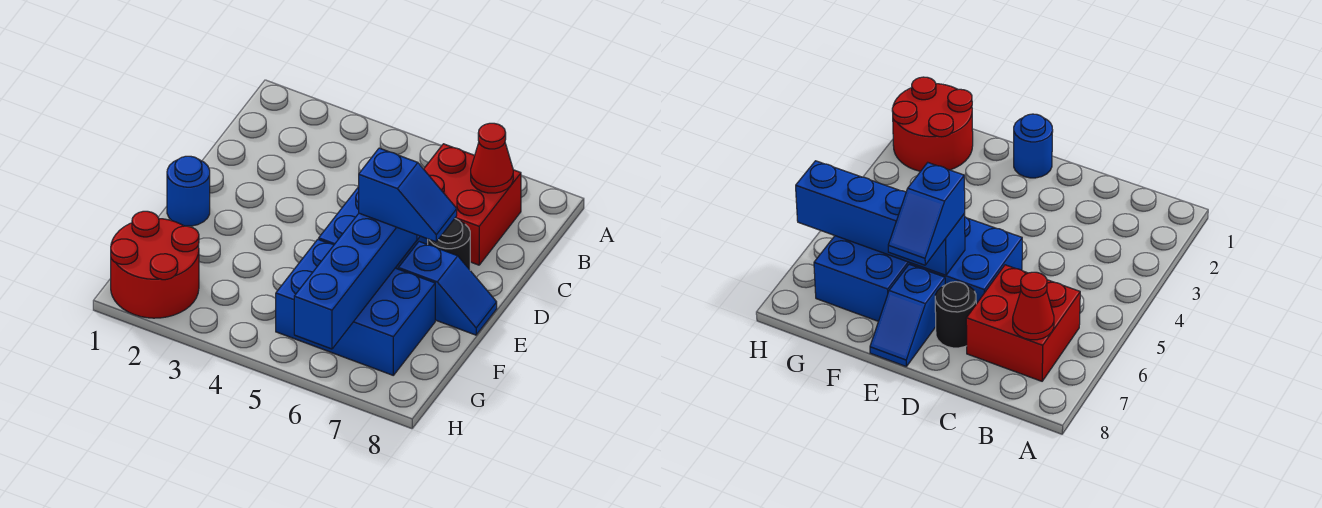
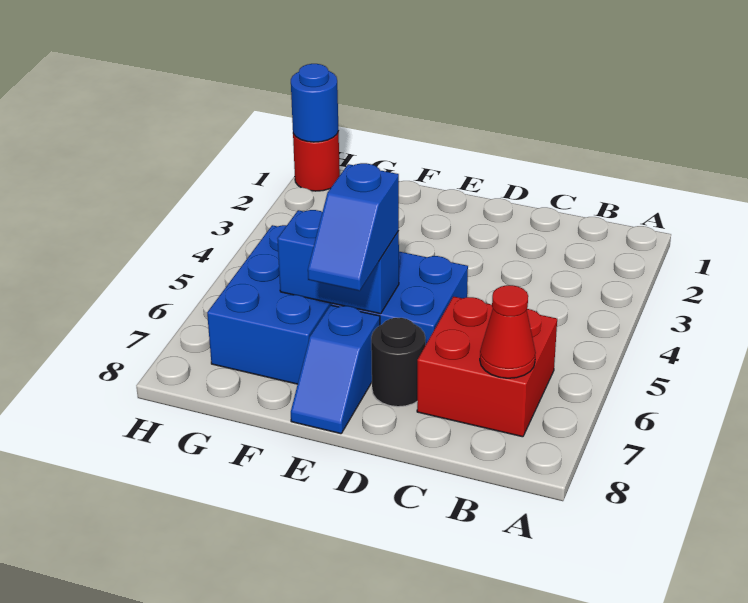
blue 1x1 round brick [167,156,210,226] -> blue 1x1 round brick moved to [291,64,339,142]
blue 1x4 brick [294,213,417,349] -> blue 1x2 brick [277,210,399,314]
red 2x2 round brick [111,211,199,318] -> red 1x1 round brick [293,131,340,191]

